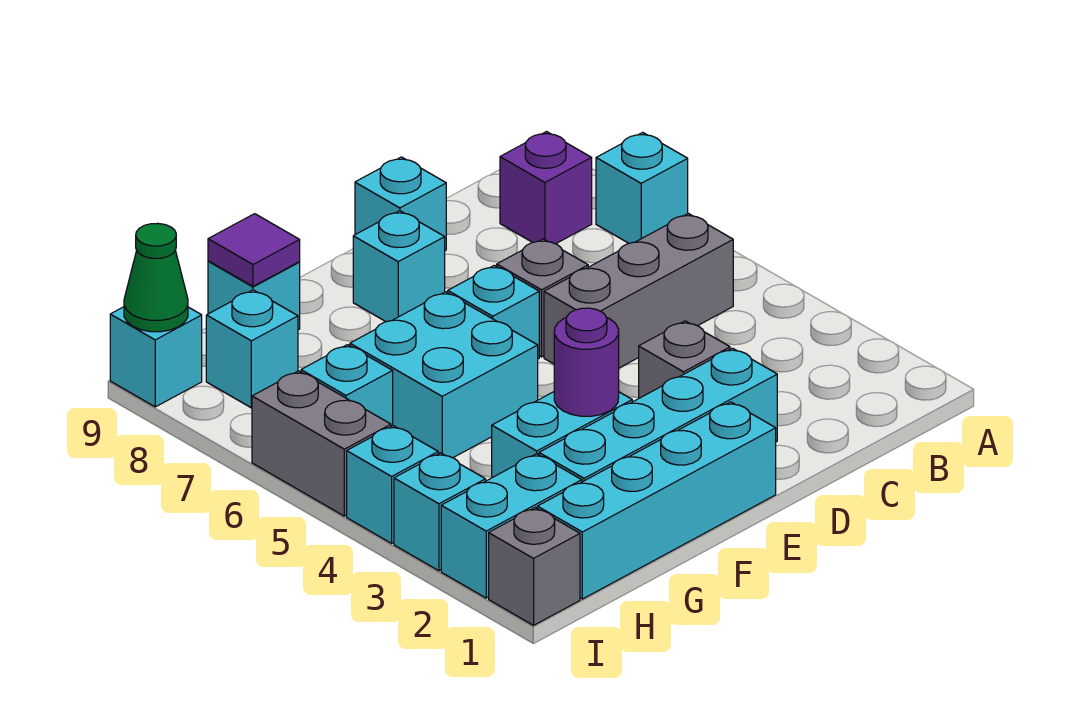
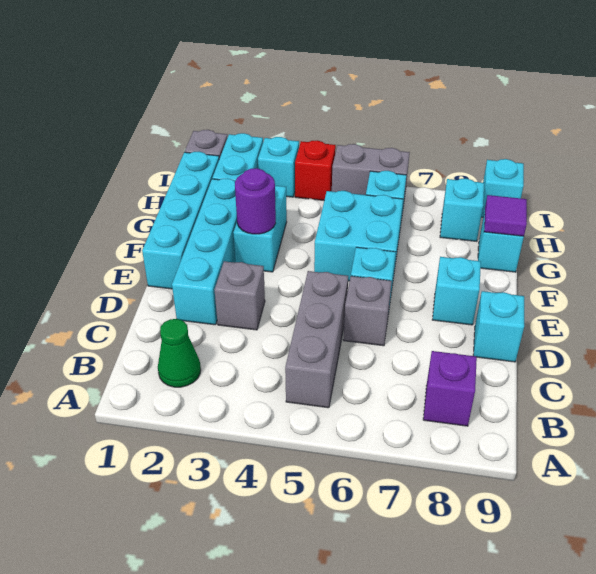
cyan 1x1 brick [596,132,688,243] -> none
cyan 1x1 brick [347,426,438,543] -> red 1x1 brick [295,141,336,200]
green 1x1 cone [124,223,188,332] -> green 1x1 cone moved to [158,319,201,387]

